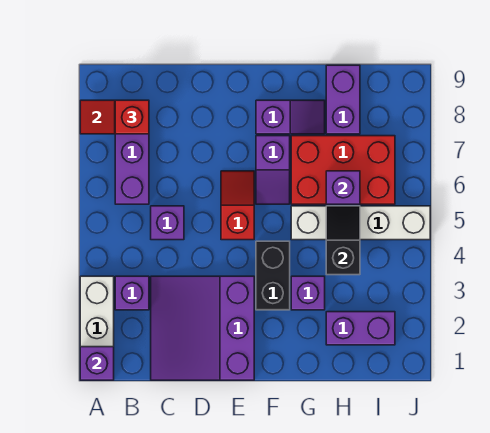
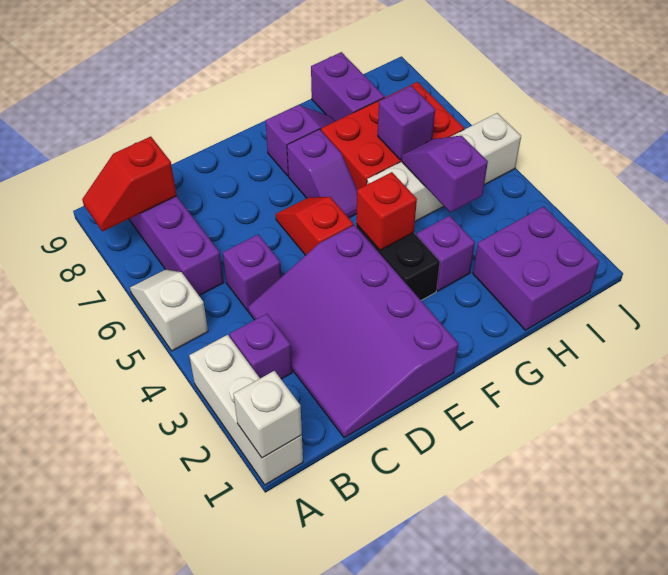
purple 1x1 brick [80,347,114,380] -> white 1x1 brick [233,371,302,458]
none -> white 1x2 slope [130,269,208,351]
red 1x1 brick [115,100,149,134] -> red 1x1 brick moved to [356,172,417,250]
purple 3x3 slope [151,276,254,380] -> purple 3x4 slope [248,225,458,438]
purple 1x2 brick [326,312,395,345] -> purple 2x2 brick [473,206,599,330]
black 1x2 slope [326,206,360,275] -> purple 1x2 slope [401,136,488,213]

